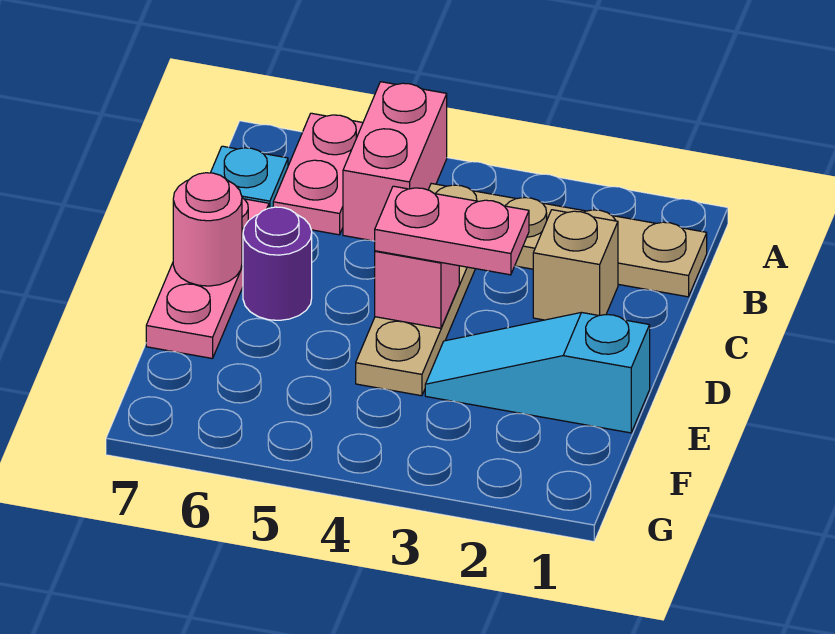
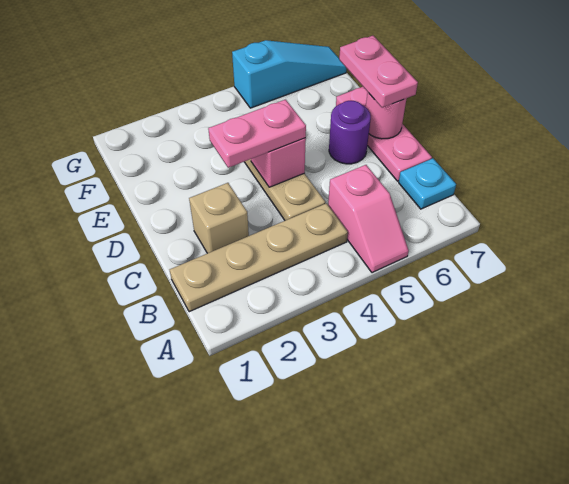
pink 1x2 brick [343,82,447,241] -> pink 1x2 slope [328,165,409,273]
pink 1x2 plate [273,113,363,235] -> pink 1x2 plate moved to [339,36,418,108]
cyan 1x3 slope [425,313,650,433] -> cyan 1x3 slope moved to [232,40,346,108]

